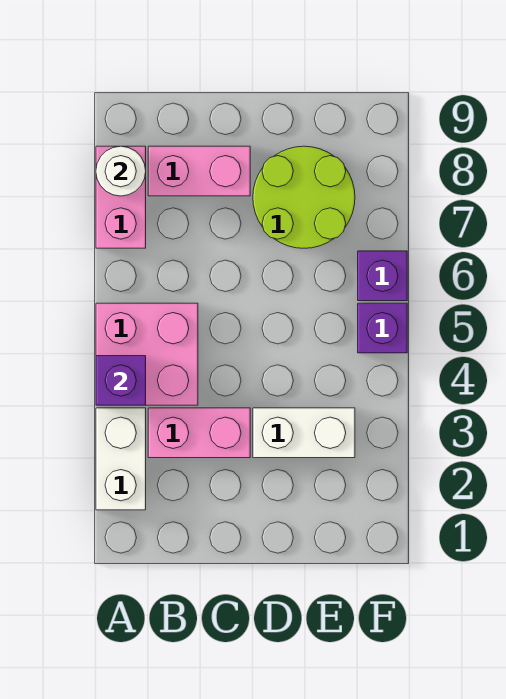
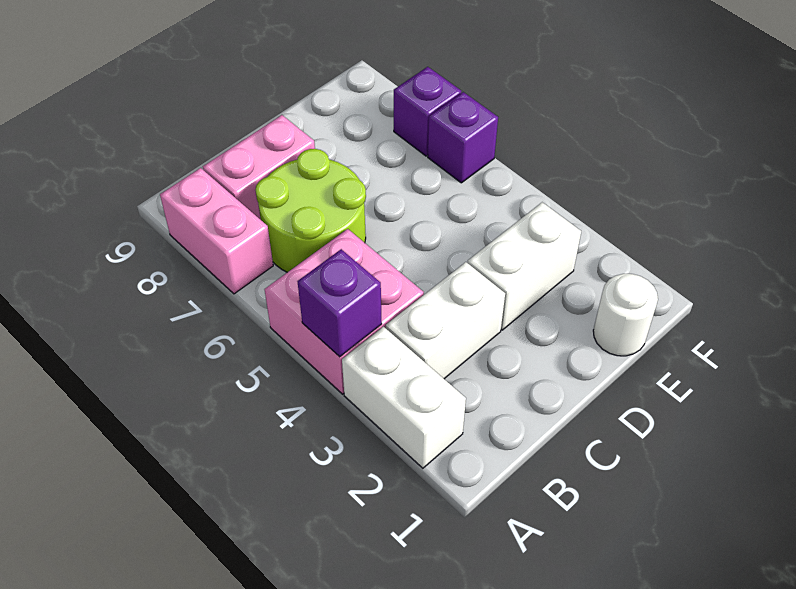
white 1x1 round brick [96,146,146,196] -> white 1x1 round brick moved to [593,274,658,356]
pink 1x2 brick [148,408,250,458] -> white 1x2 brick [386,262,505,379]
lime 2x2 round brick [253,146,355,248] -> lime 2x2 round brick moved to [255,149,366,272]
purple 1x1 brick [358,303,407,353] -> purple 1x1 brick moved to [394,67,461,156]

